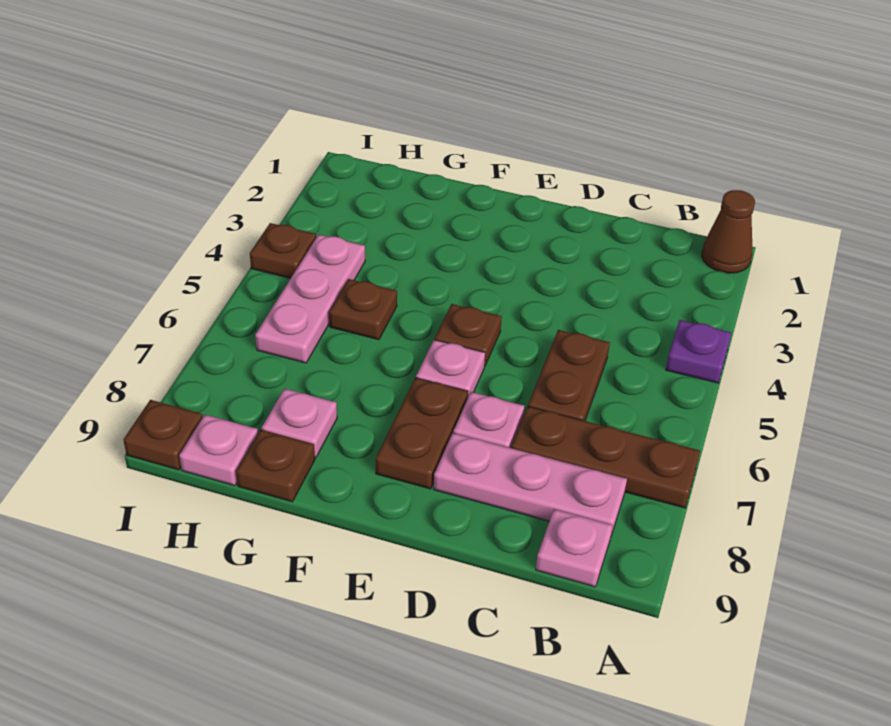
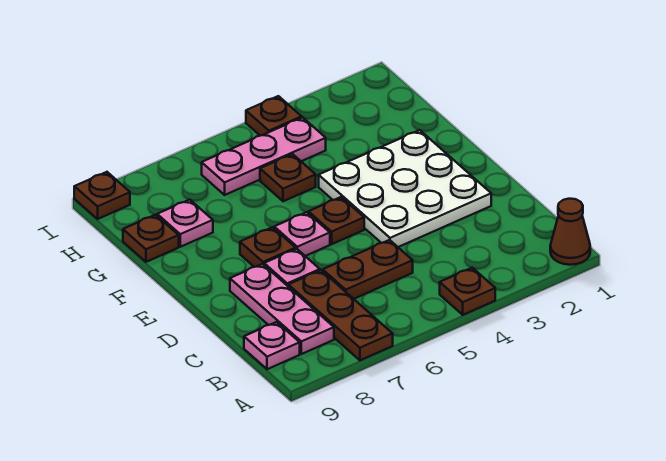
purple 1x1 plate [666,320,731,383] -> brown 1x1 plate [440,268,495,315]
none -> white 3x3 plate [319,130,491,247]
brown 1x2 plate [375,378,468,489] -> brown 1x1 plate [240,227,296,267]
pink 1x1 plate [179,415,258,486] -> none

